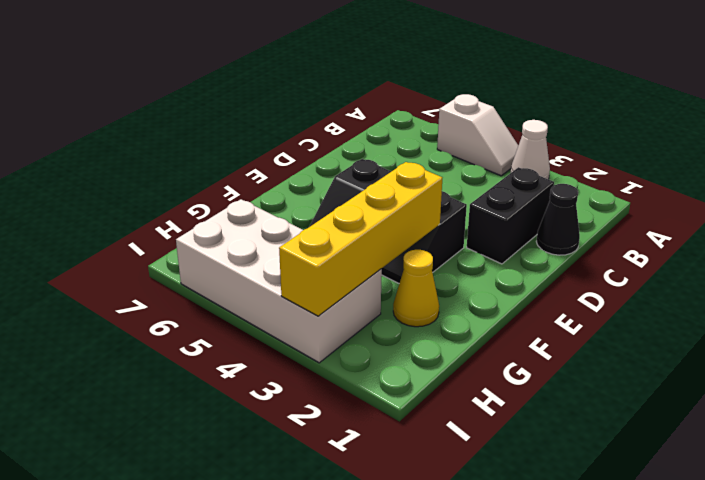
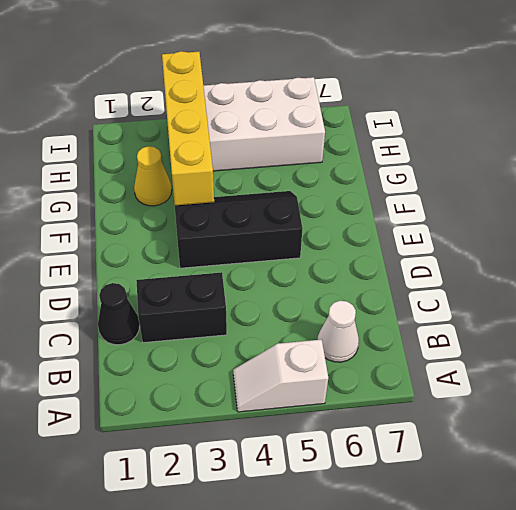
white 1x1 cone [511,120,550,179] -> white 1x1 cone moved to [318,301,359,362]
black 1x2 brick [467,167,554,264] -> black 1x2 brick turned to [136,272,227,343]

